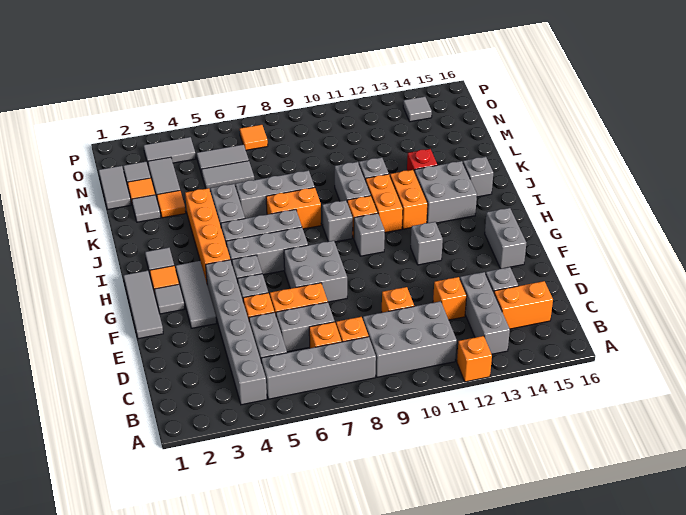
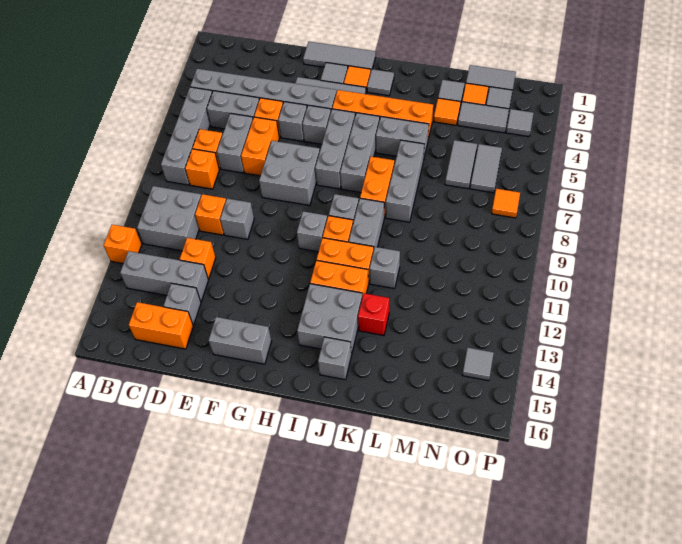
grey 2x3 brick [363,301,457,377] -> grey 2x2 brick [137,186,201,251]
orange 1x2 brick [494,281,553,329] -> orange 1x2 brick turned to [129,302,193,349]
grey 1x1 brick [411,222,443,265] -> grey 1x1 brick moved to [220,198,254,239]
grey 1x2 brick [335,162,371,201] -> grey 1x2 brick turned to [349,198,384,248]
grey 1x2 tile [144,137,196,164] -> grey 1x1 tile [506,109,534,137]

